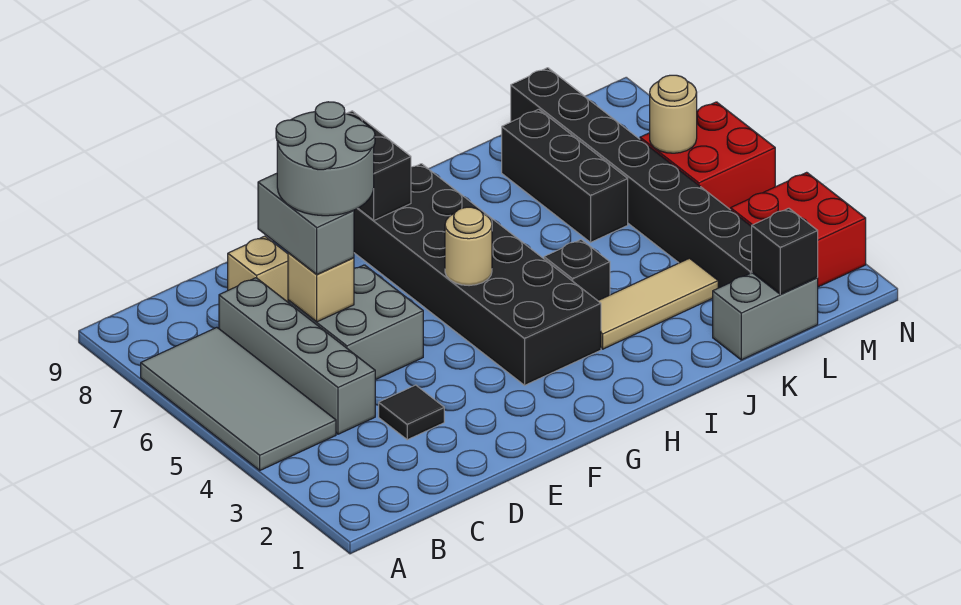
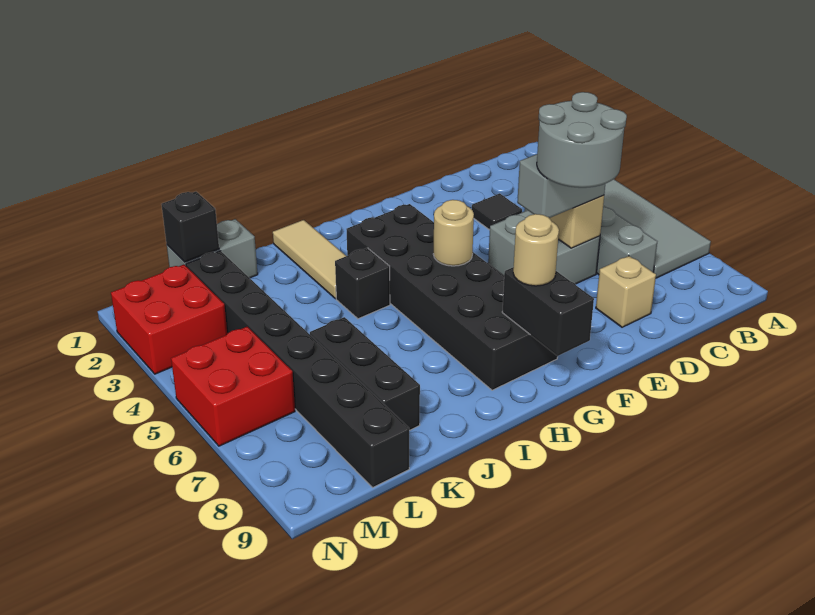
grey 1x2 brick [258,173,354,274] -> grey 1x2 brick turned to [517,154,605,218]
tan 1x3 tile [598,258,718,349] -> tan 1x3 tile turned to [273,220,346,299]
tan 1x1 round brick [650,75,697,153] -> tan 1x1 round brick moved to [513,214,559,286]

